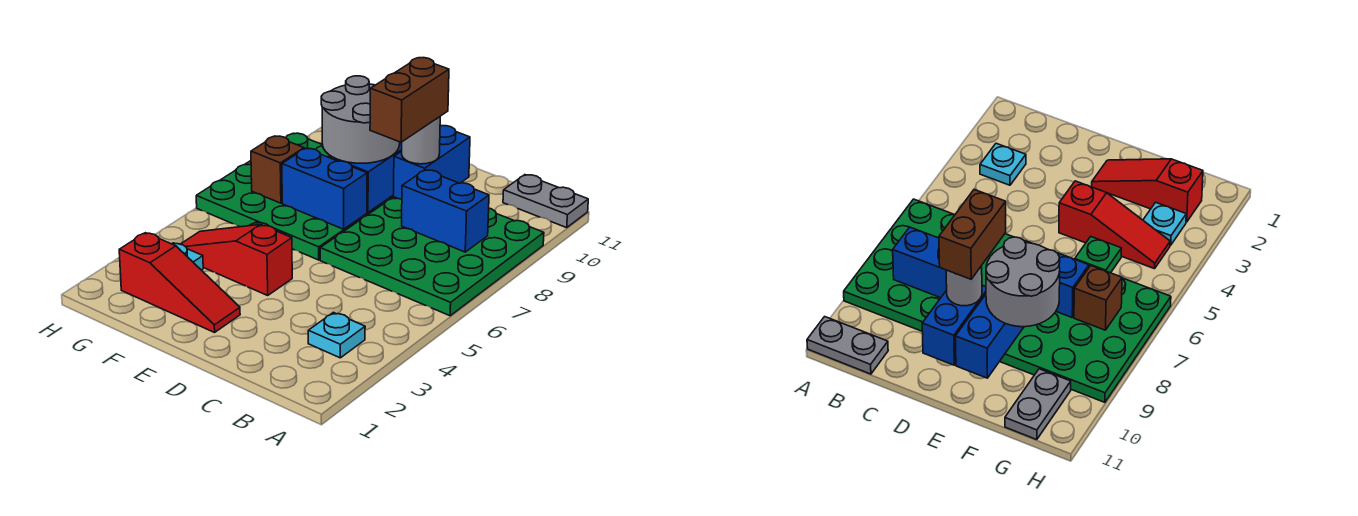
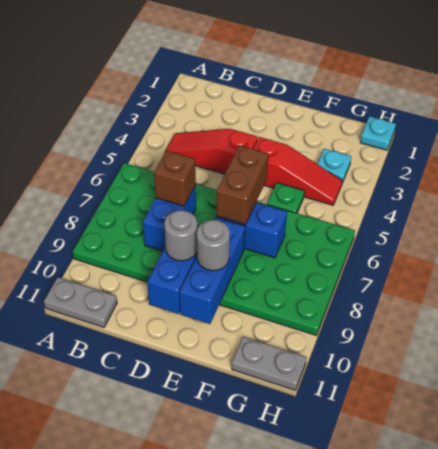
cyan 1x1 plate [308,312,365,358] -> cyan 1x1 plate moved to [360,116,396,150]
blue 1x2 brick [402,170,489,252] -> blue 1x2 brick turned to [143,185,196,251]
brown 1x2 brick [370,58,449,142] -> brown 1x2 brick moved to [216,145,268,225]
red 1x3 slope [119,233,240,332] -> red 1x3 slope moved to [164,129,257,174]
grey 2x2 round brick [321,76,400,163] -> grey 1x1 round brick [197,220,230,271]
brown 1x1 brick [251,136,304,203] -> brown 1x1 brick moved to [154,151,196,206]
grey 1x2 plate [1005,369,1071,440] -> grey 1x2 plate turned to [232,337,307,390]

